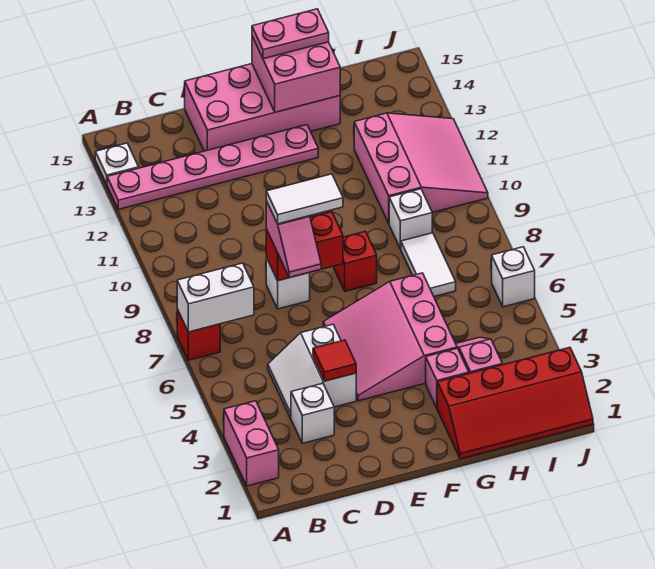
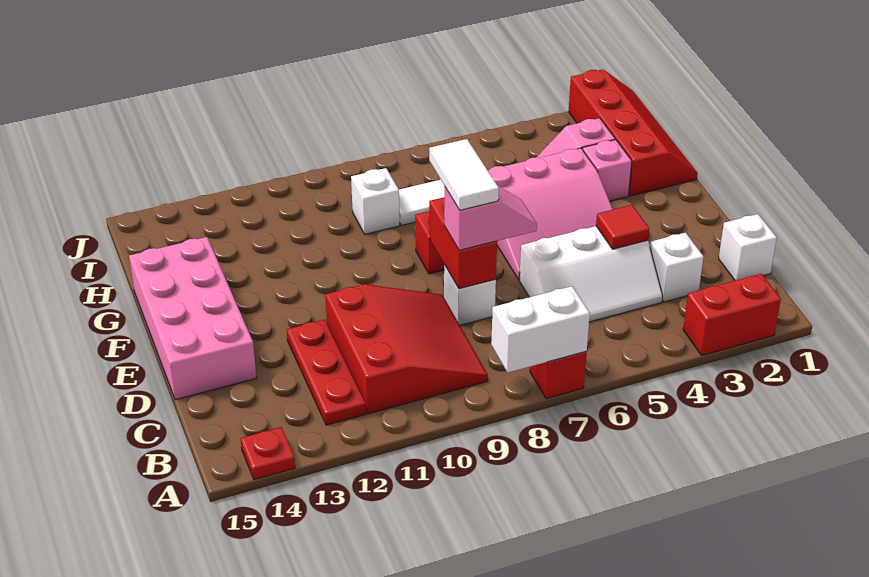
pink 1x2 brick [224,401,279,486] -> red 1x2 brick [683,274,781,356]
white 1x2 brick [177,263,254,332] -> white 1x2 brick turned to [491,286,590,373]
pink 1x6 plate [107,125,318,209] -> none
white 1x1 plate [95,143,139,184] -> red 1x1 plate [241,427,295,480]
none -> red 3x3 slope [325,284,488,414]
none -> red 1x3 plate [287,320,366,425]
white 2x2 slope [268,324,356,418] -> white 2x3 slope [520,226,663,322]
pink 2x2 brick [252,36,340,112] -> none
pink 1x2 plate [252,9,329,59] -> none
pink 3x3 slope [354,113,488,223] -> none
white 1x1 brick [492,247,535,307] -> white 1x1 brick moved to [719,214,777,281]

